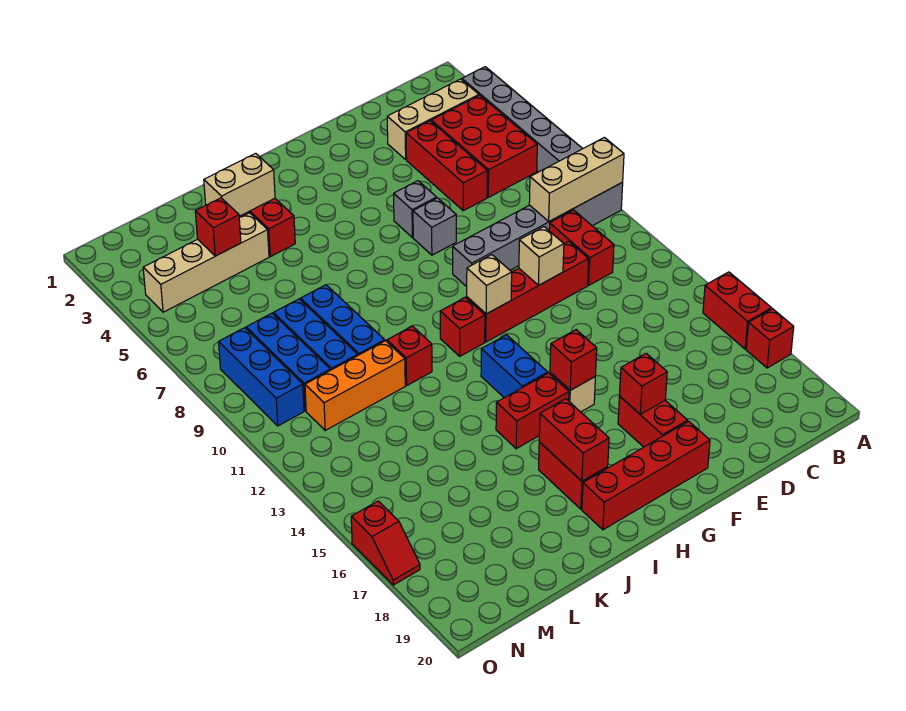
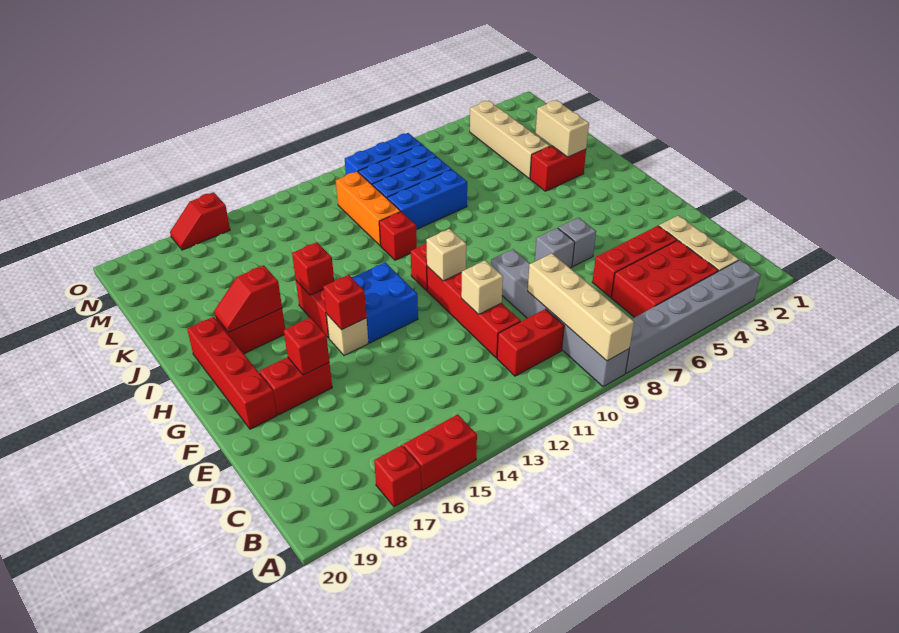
tan 1x3 brick [529,137,624,221] -> tan 1x4 brick [528,253,634,361]
blue 1x2 brick [481,335,548,398] -> blue 2x2 brick [351,262,418,343]
red 1x2 brick [539,399,609,481] -> red 1x2 slope [214,265,282,332]
red 1x1 brick [195,198,241,256] -> red 1x1 brick moved to [292,242,334,295]

